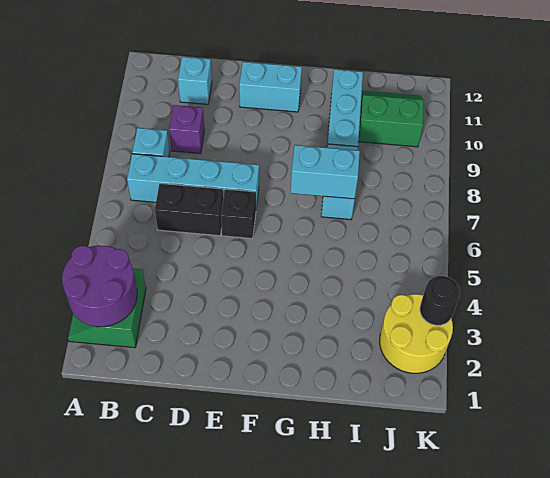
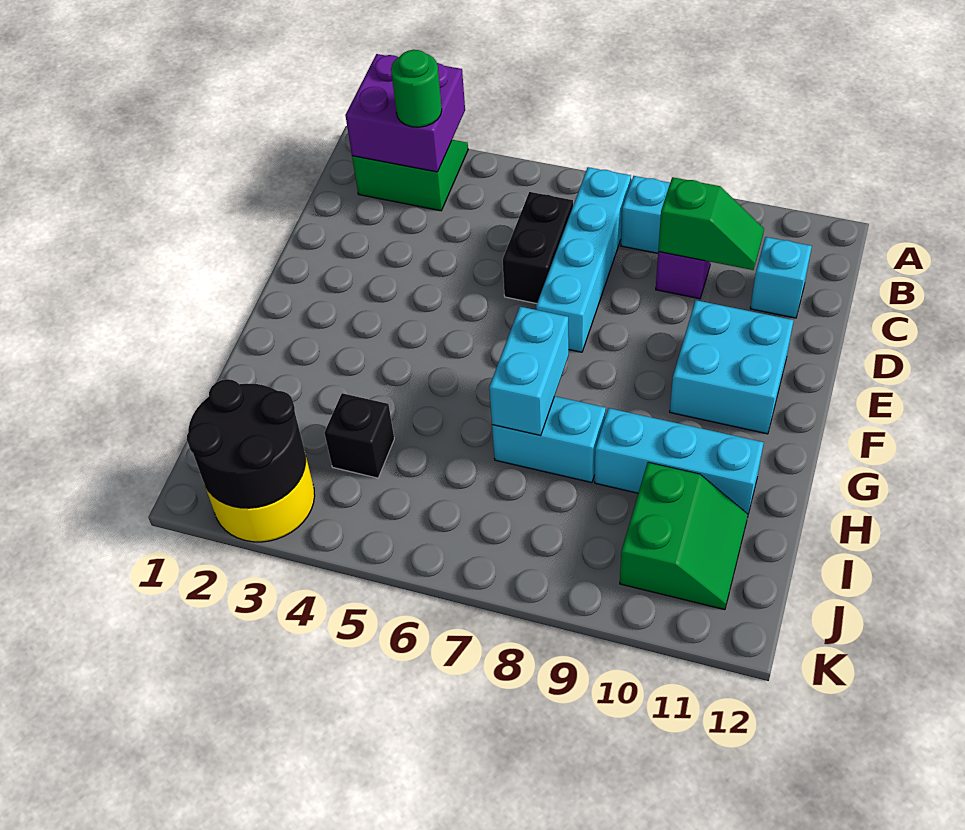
purple 2x2 round brick [62,245,137,327] -> purple 2x2 brick [345,54,465,172]
none -> green 1x1 round brick [391,50,442,127]
none -> green 1x2 slope [658,177,764,270]
black 1x1 brick [221,189,256,238] -> black 1x1 brick moved to [324,393,394,478]
cyan 1x2 brick [239,62,302,112] -> cyan 2x2 brick [670,300,794,434]
black 1x1 round brick [420,276,460,325] -> black 2x2 round brick [187,379,306,508]

